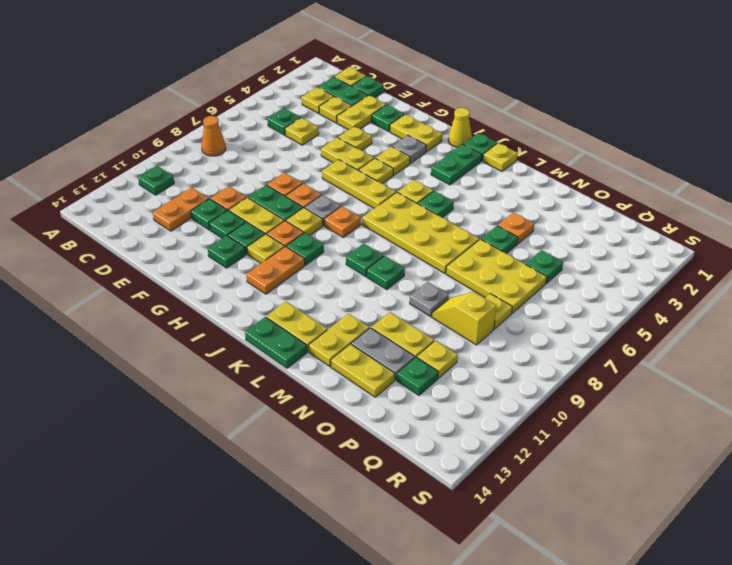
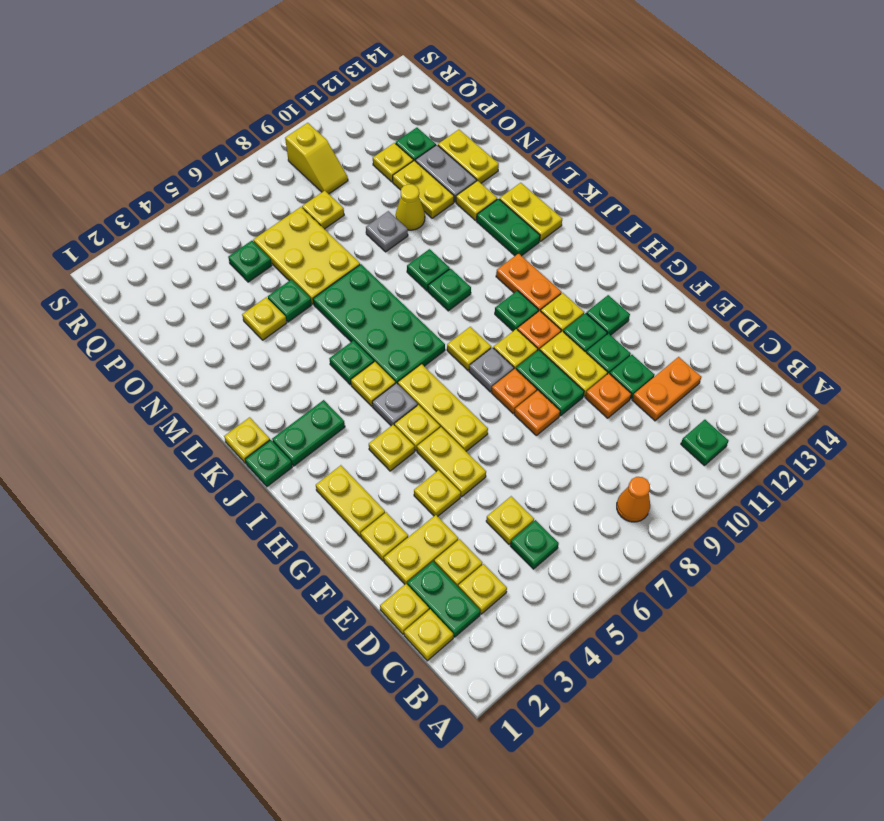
green 1x1 plate [352,76,384,97] -> yellow 1x1 plate [380,584,429,634]
green 1x1 plate [371,105,404,132] -> yellow 1x1 plate [361,512,408,561]
grey 1x1 plate [392,135,426,163] -> grey 1x1 plate moved to [372,383,418,426]
yellow 1x1 cone [448,108,472,147] -> yellow 1x1 cone moved to [396,184,425,230]
orange 1x1 plate [324,206,361,237] -> yellow 1x1 plate [447,327,491,370]
orange 1x2 plate [246,246,305,294] -> orange 1x2 plate turned to [496,253,562,311]
yellow 2x4 plate [362,192,479,273] -> green 2x4 plate [313,264,445,384]
green 1x2 plate [245,317,307,368] -> green 1x2 plate moved to [477,199,540,256]
yellow 1x2 plate [309,314,369,366] -> yellow 1x1 plate [456,180,497,220]
orange 1x1 plate [498,212,534,244] -> yellow 1x1 plate [242,297,287,340]
yellow 1x2 slope [432,292,496,345] -> yellow 1x2 slope moved to [285,123,348,194]

